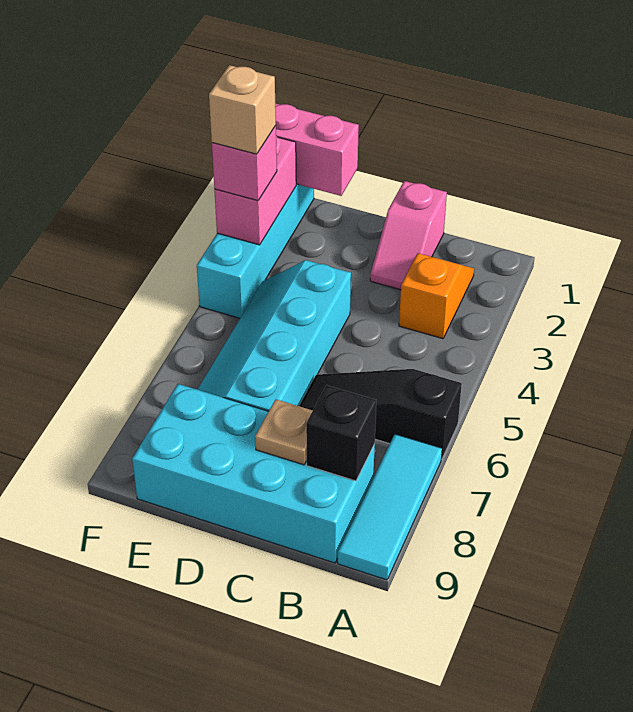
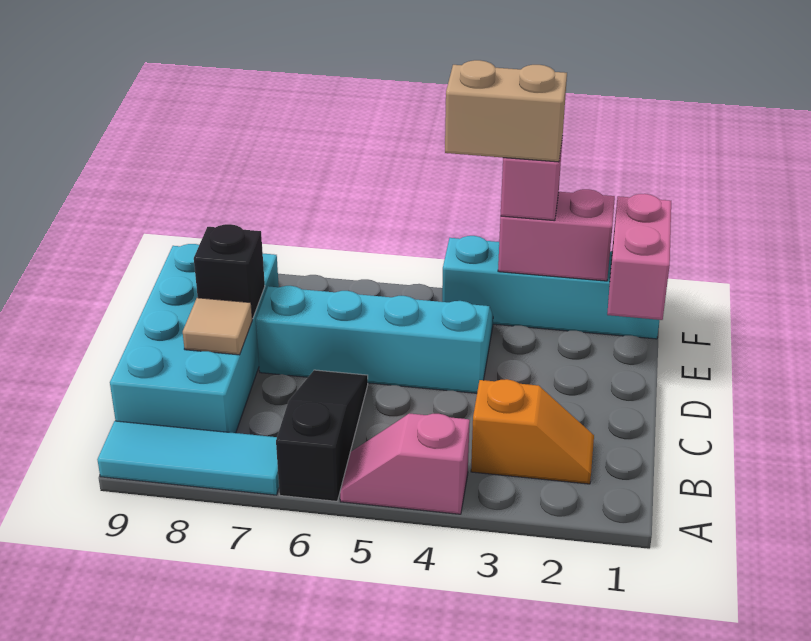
black 1x1 brick [306,385,376,481] -> black 1x1 brick moved to [194,224,265,319]
pink 1x2 slope [370,181,447,290] -> pink 1x2 slope moved to [340,413,470,514]
tan 1x1 plate [255,400,313,465] -> tan 1x1 tile [183,298,252,355]
tan 1x1 brick [209,65,276,154] -> tan 1x2 brick [445,60,567,162]

